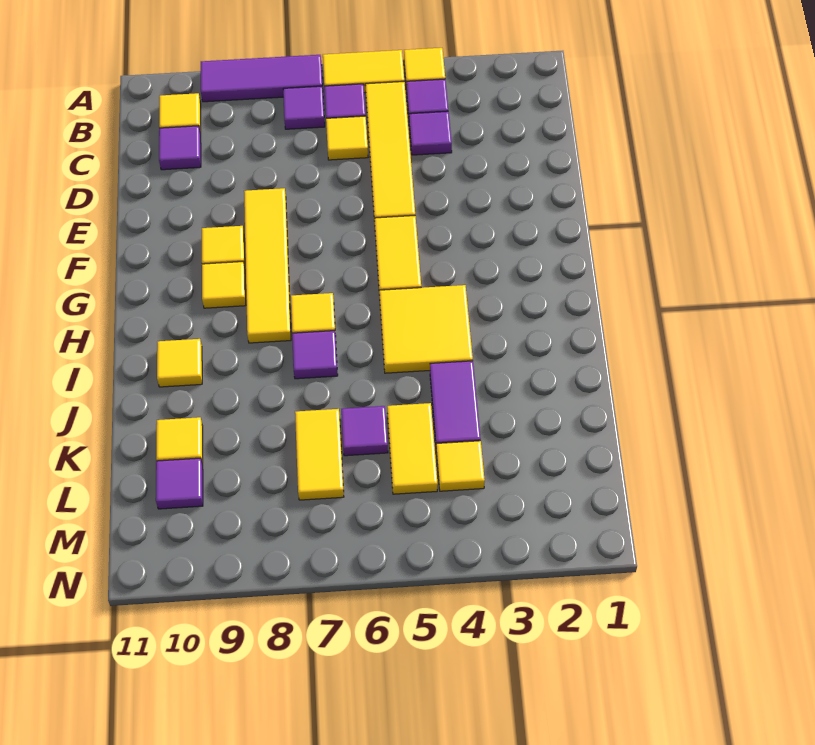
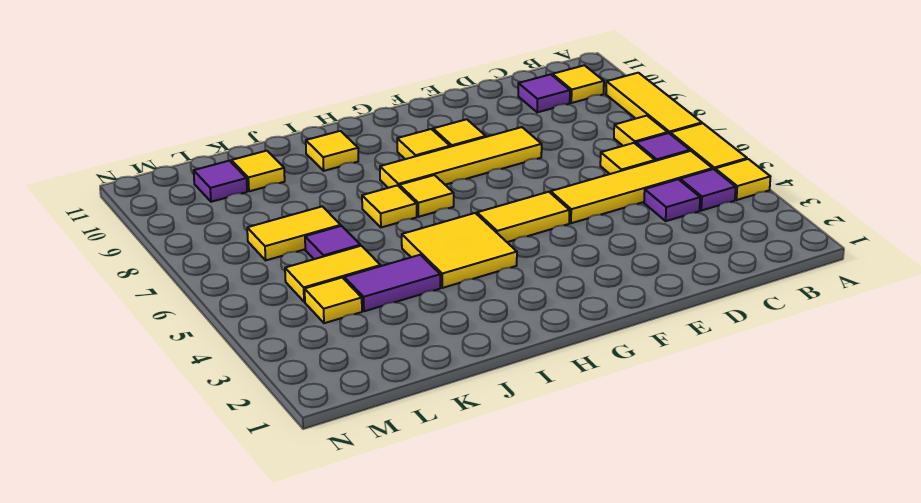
purple 1x3 tile [201,55,323,102] -> yellow 1x3 tile [606,73,702,134]
purple 1x1 tile [283,86,325,129] -> yellow 1x1 tile [614,116,668,146]
purple 1x1 tile [292,331,338,379] -> yellow 1x1 tile [362,185,417,227]

